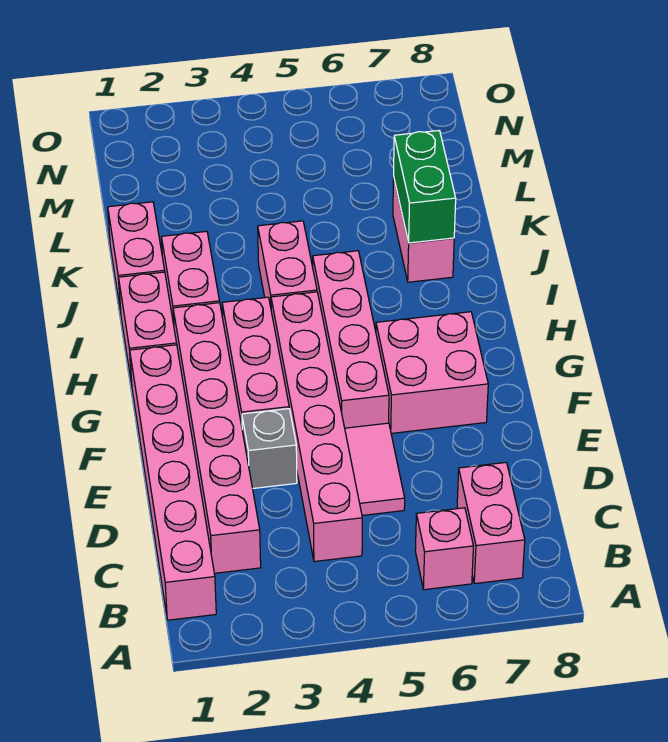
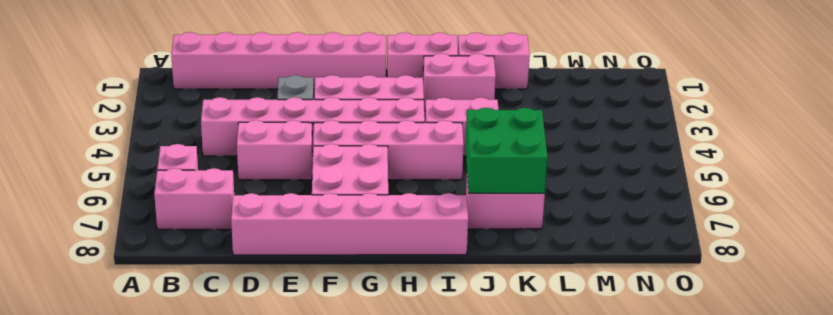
pink 1x6 brick [173,303,261,573] -> pink 1x6 brick moved to [231,193,468,255]
pink 1x2 tile [345,423,405,515] -> pink 1x2 brick [237,120,313,180]
green 1x2 brick [394,131,456,243] -> green 2x2 brick [465,108,547,194]

